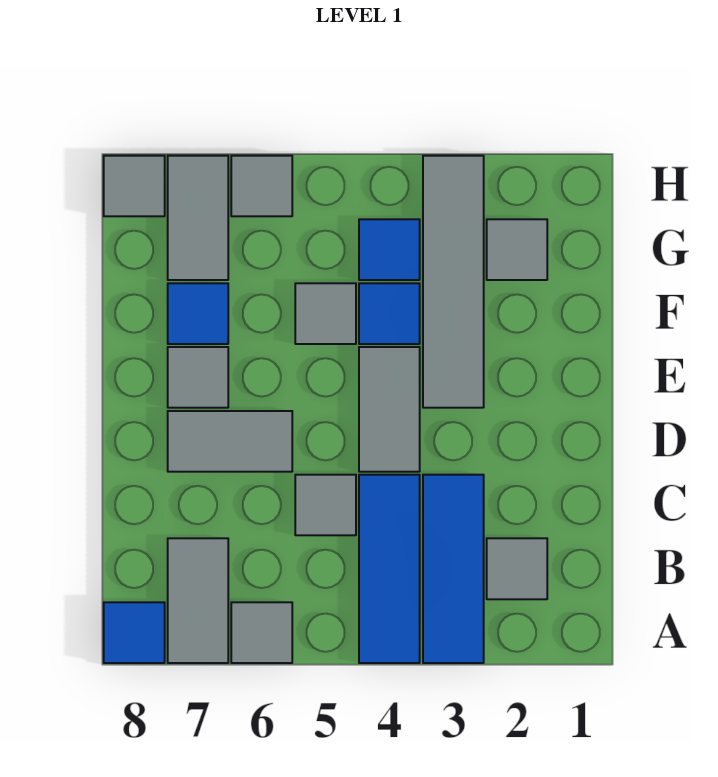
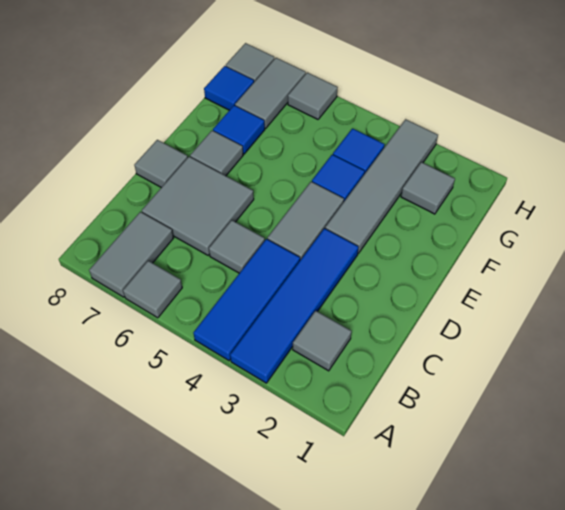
blue 1x3 tile [423,475,484,663] -> blue 1x4 tile [230,228,358,383]
blue 1x1 tile [104,602,165,663] -> blue 1x1 tile moved to [204,66,254,110]
grey 1x2 tile [168,411,292,472] -> grey 2x2 tile [142,157,254,255]
grey 1x1 tile [295,283,356,344] -> grey 1x1 tile moved to [134,140,188,188]

